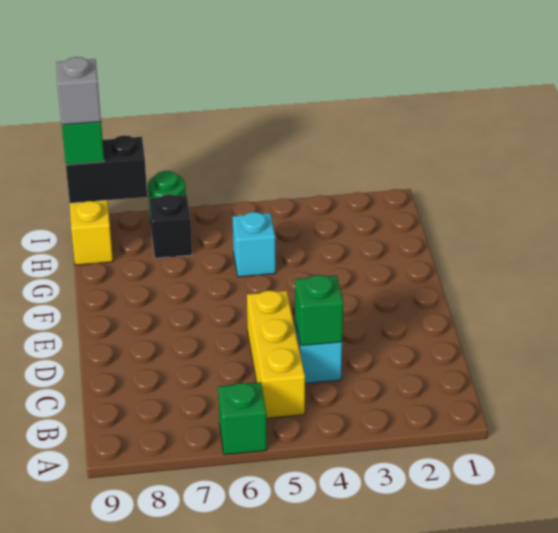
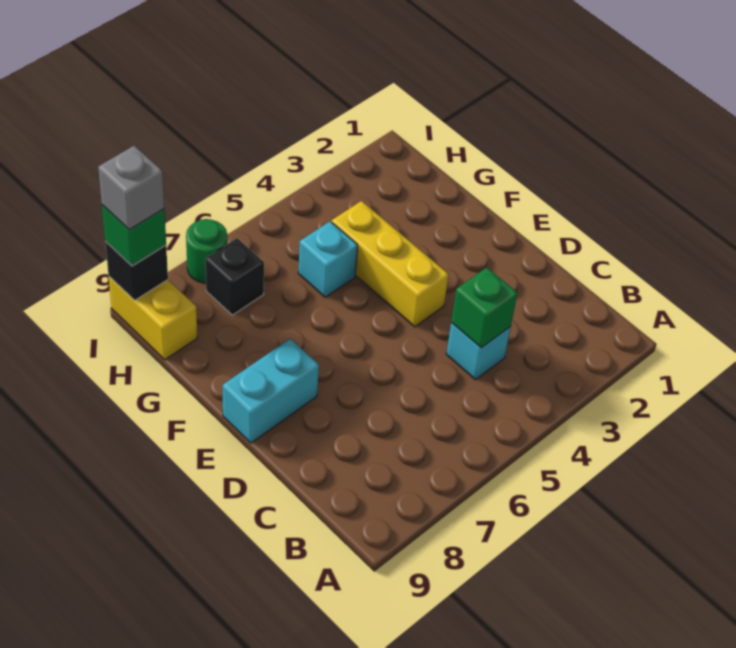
green 1x1 brick [218,382,267,455] -> none
yellow 1x3 brick [247,291,305,418] -> yellow 1x3 brick moved to [332,201,449,327]
none -> cyan 1x2 brick [222,339,319,443]
black 1x2 brick [66,135,147,203] -> black 1x1 brick [105,241,168,300]

